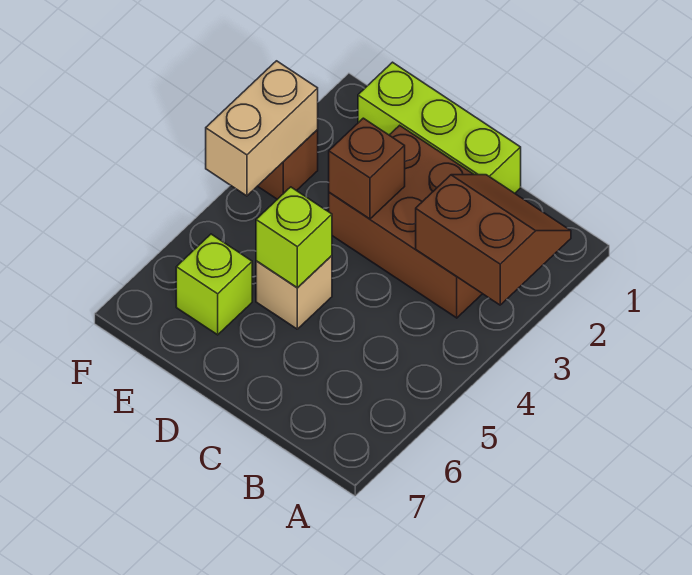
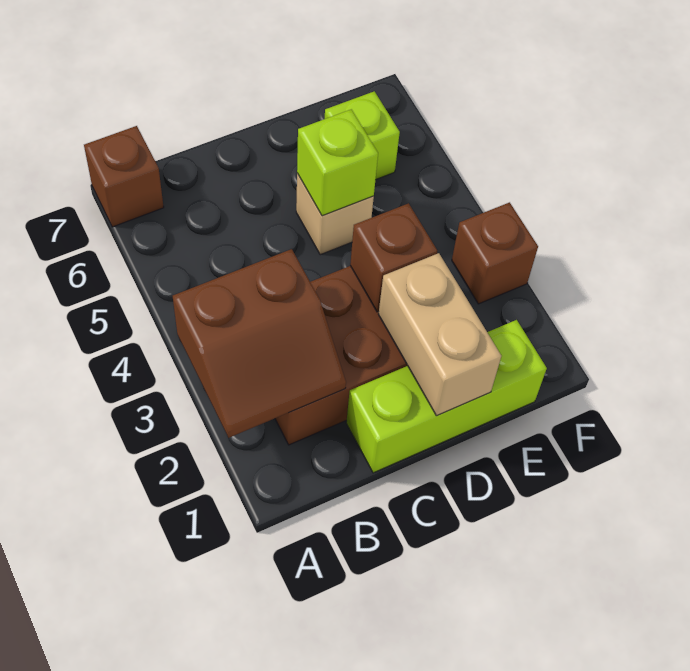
none -> brown 1x1 brick [84,126,164,227]
tan 1x2 brick [206,61,318,196] -> tan 1x2 brick moved to [378,253,501,416]

